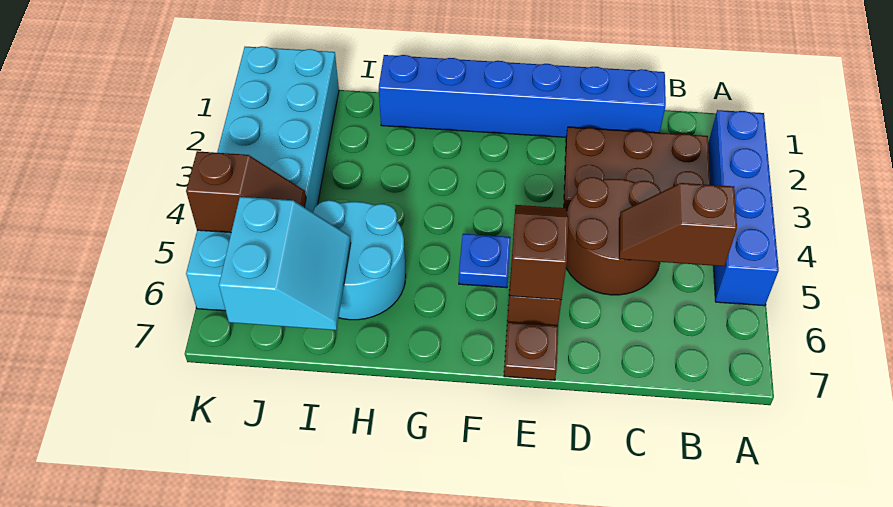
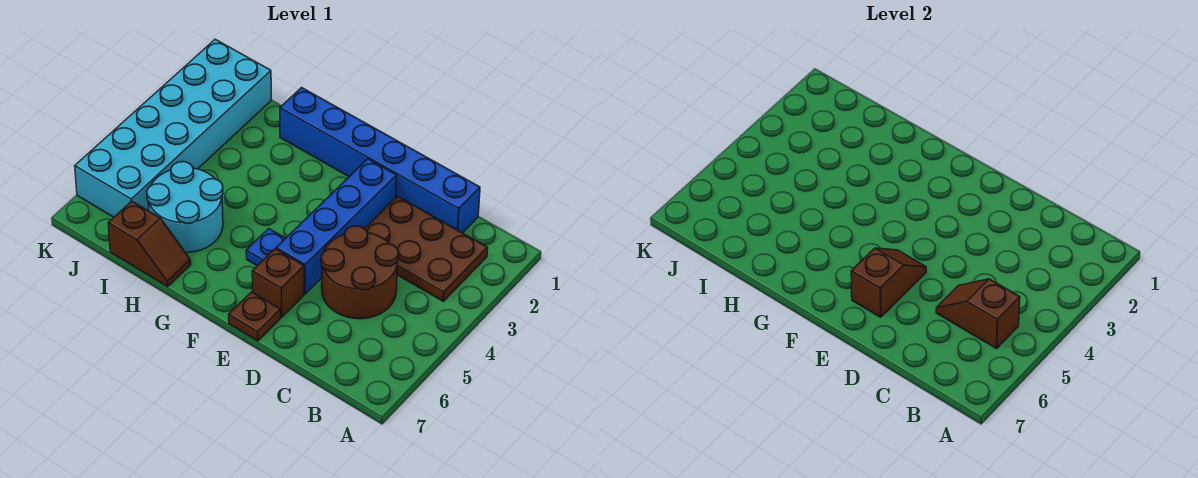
blue 1x4 brick [708,110,779,306] -> blue 1x4 brick moved to [276,159,397,294]
cyan 2x2 slope [219,197,351,330] -> none
brown 1x2 slope [186,151,306,233] -> brown 1x2 slope moved to [108,201,191,287]

